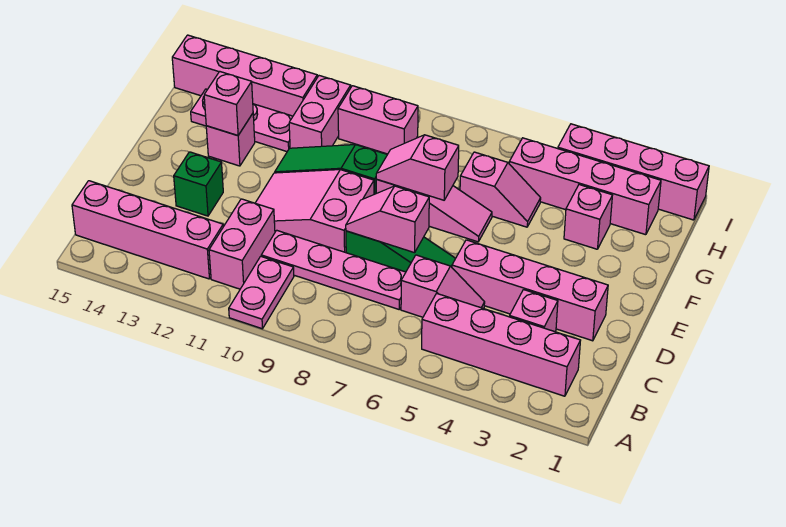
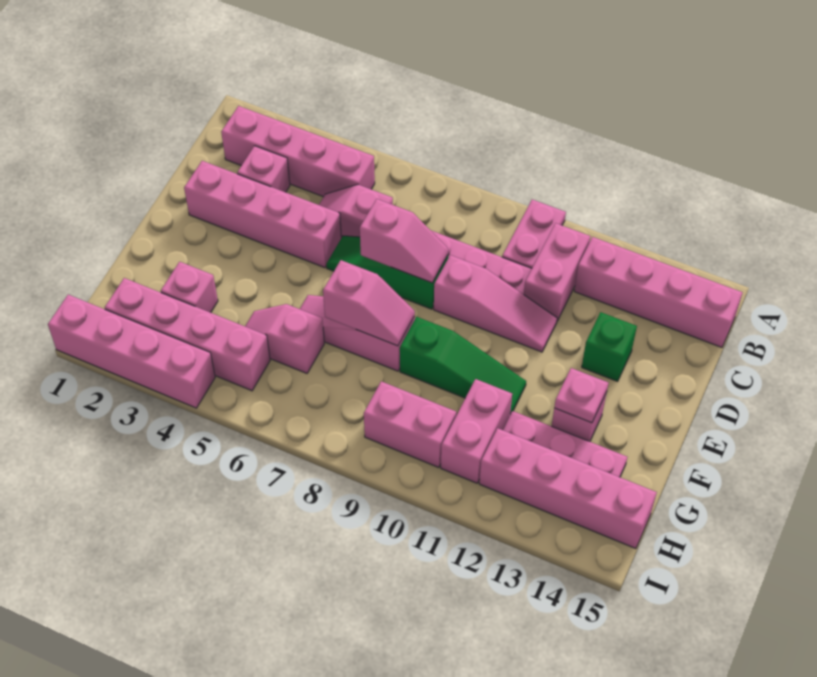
pink 2x3 slope [256,170,374,253] -> pink 1x3 slope [434,255,557,352]
pink 1x1 brick [204,71,253,135] -> pink 1x1 plate [554,368,608,423]

